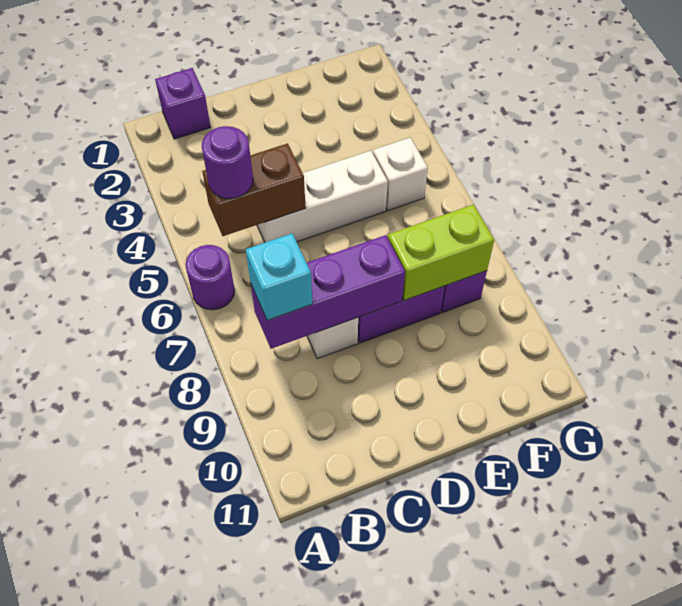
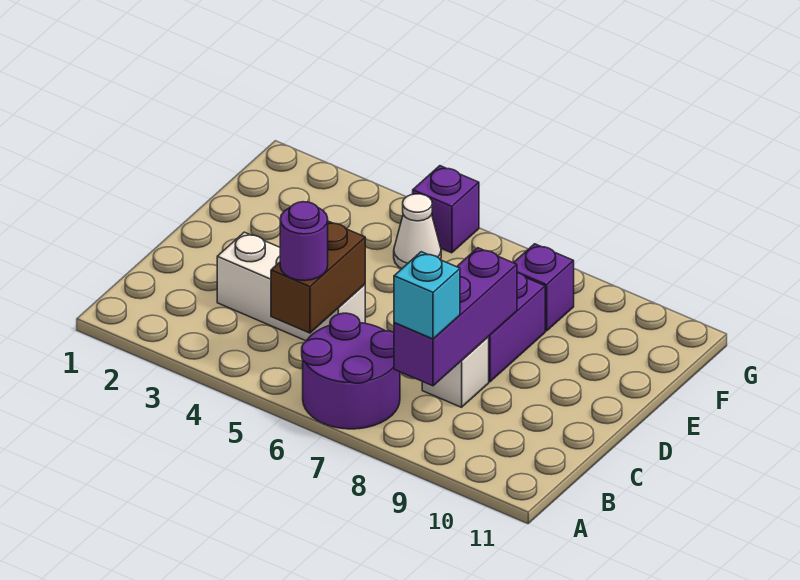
purple 1x1 round brick [185,245,235,310] -> purple 2x2 round brick [302,313,400,429]
purple 1x1 brick [155,68,211,139] -> purple 1x1 brick moved to [413,166,479,253]
white 1x3 brick [257,151,388,242] -> white 1x3 brick turned to [217,232,365,341]
lime 1x2 brick [388,205,494,300] -> none
white 1x1 brick [373,138,428,211] -> white 1x1 cone [394,194,441,269]

